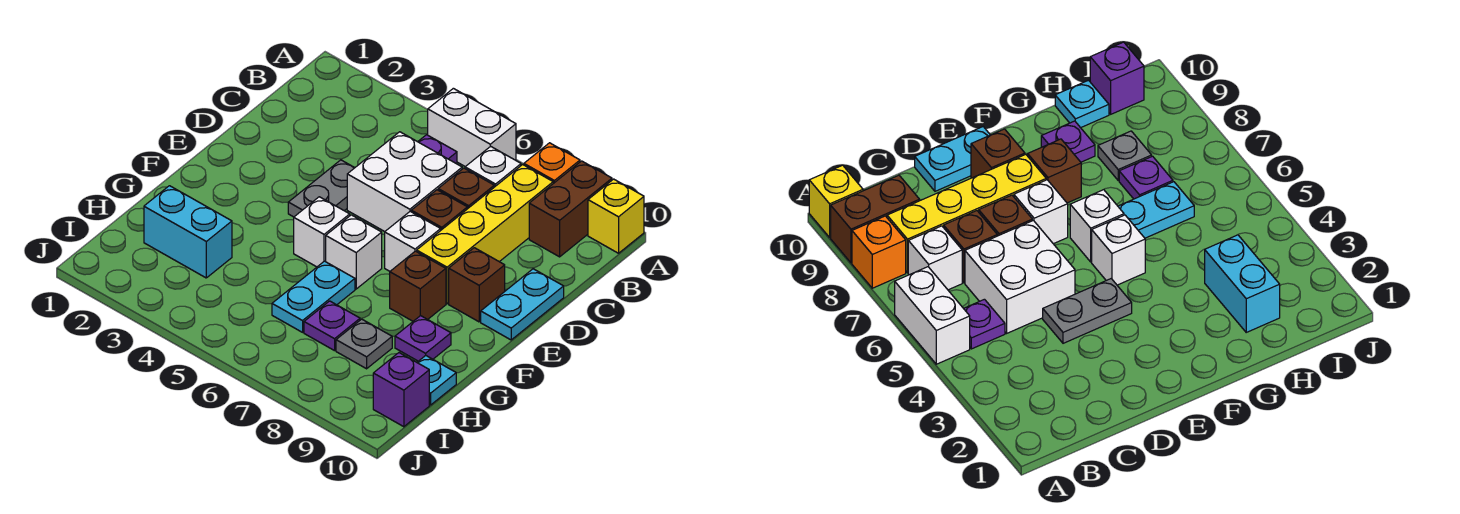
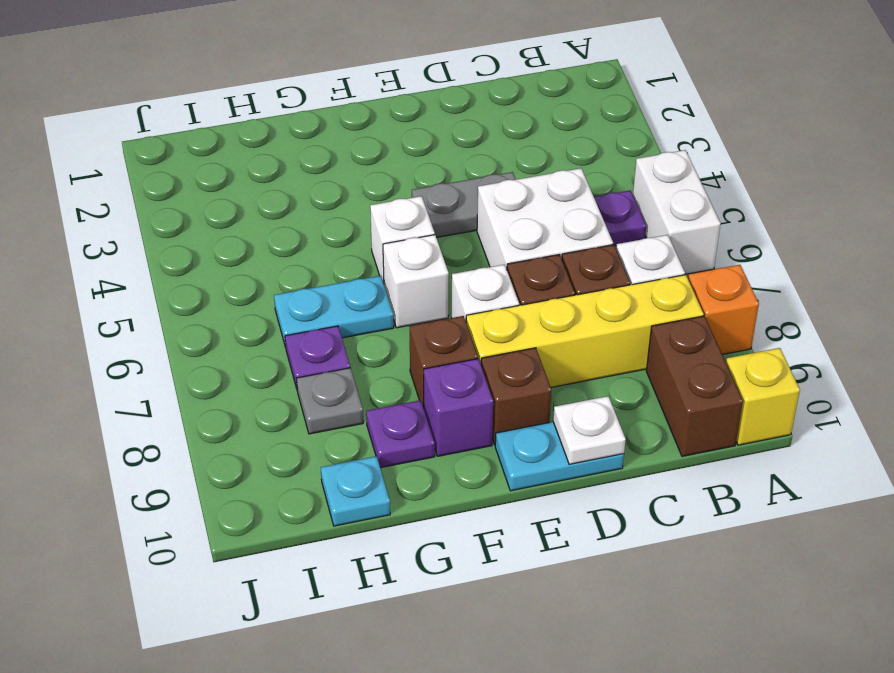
brown 1x2 brick [529,161,612,257] -> brown 1x2 brick turned to [646,316,743,456]
none -> white 1x1 plate [553,396,626,464]
cyan 1x2 brick [144,186,232,278] -> none
purple 1x1 brick [373,353,429,427] -> purple 1x1 brick moved to [424,359,493,456]

